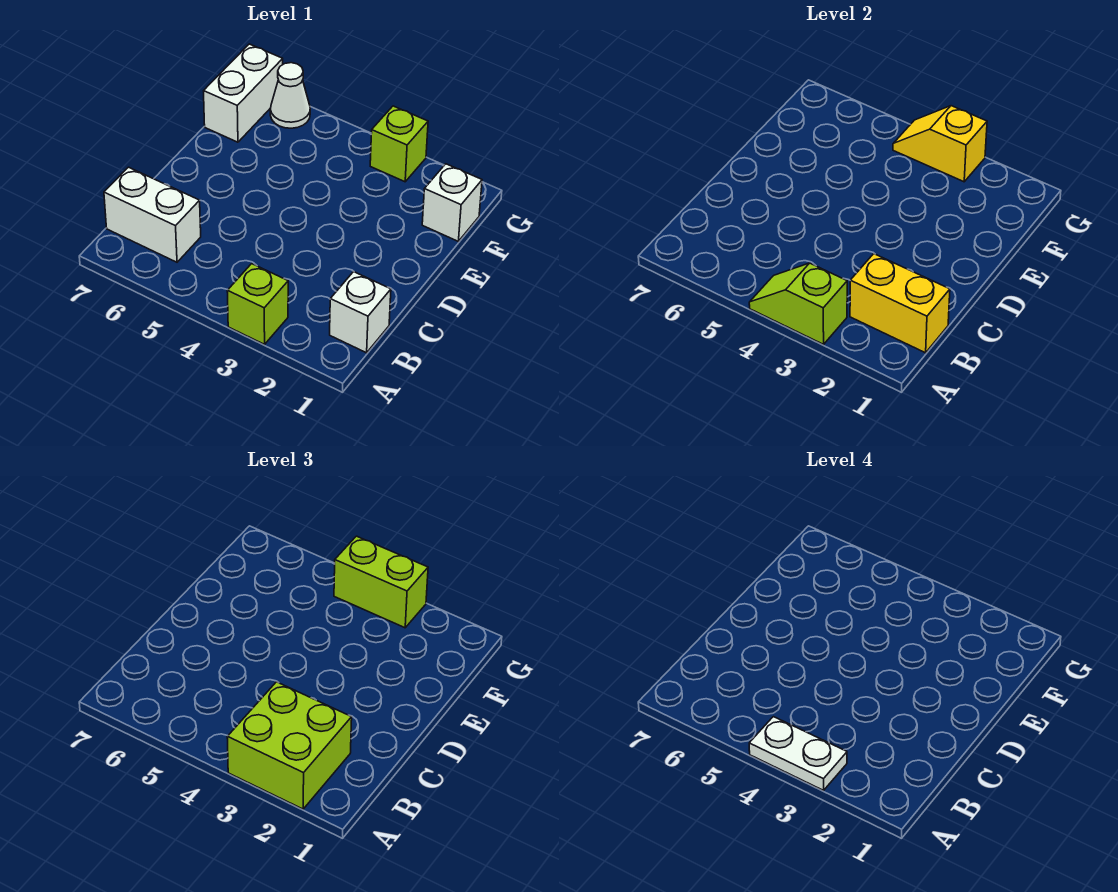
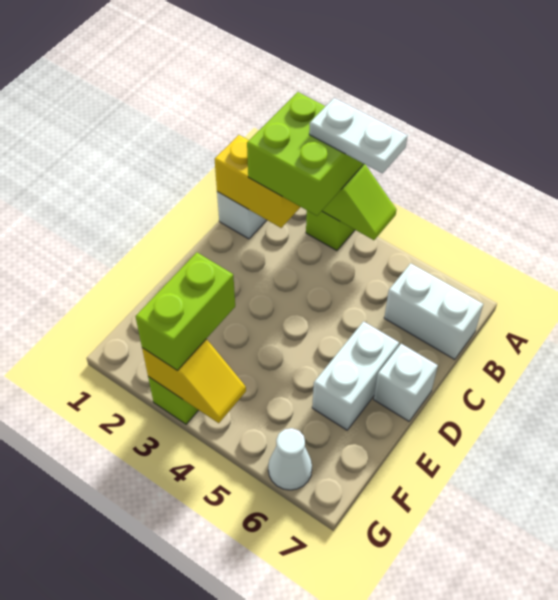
white 1x1 brick [422,164,482,241] -> white 1x1 brick moved to [374,344,438,421]
white 1x2 brick [204,44,283,142] -> white 1x2 brick moved to [312,321,399,430]
lime 1x2 brick [334,536,428,628] -> lime 1x2 brick turned to [136,253,235,371]

